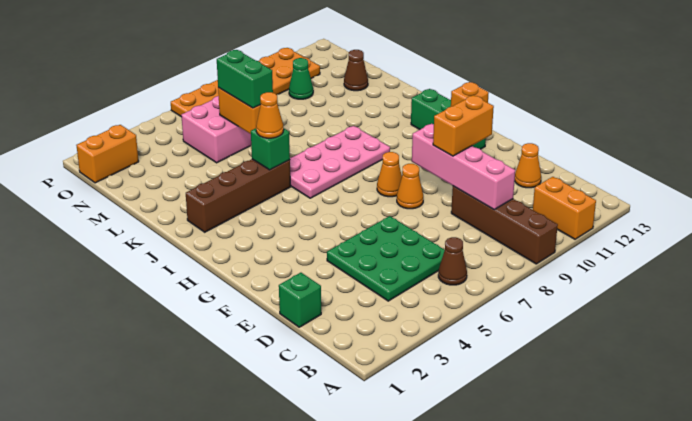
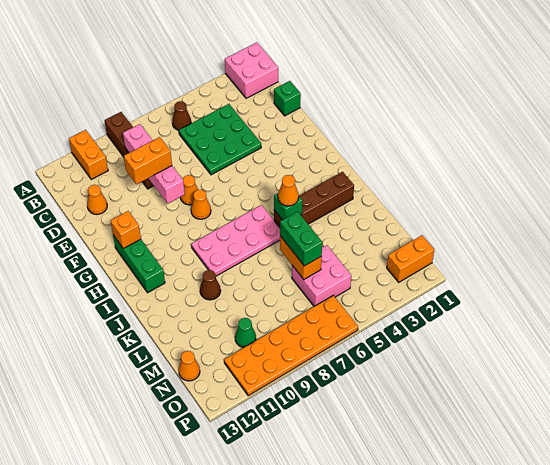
none -> pink 2x2 brick [225,42,278,98]
brown 1x1 cone [344,50,368,91] -> brown 1x1 cone moved to [200,270,221,300]
none -> orange 1x1 cone [179,351,200,381]

